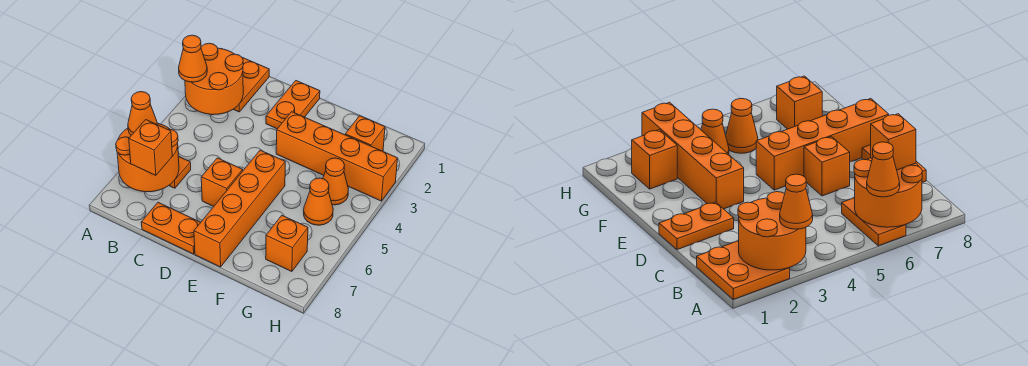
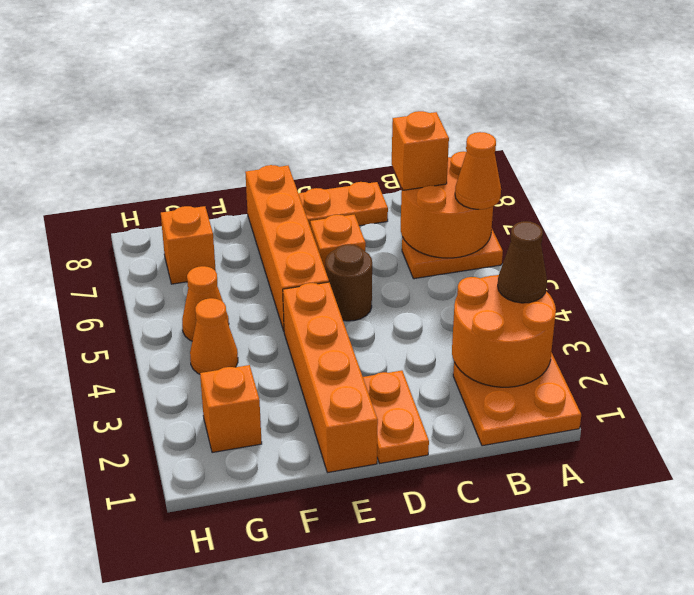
orange 1x1 cone [179,35,207,82] -> brown 1x1 cone [498,221,547,303]
none -> brown 1x1 round brick [326,244,372,321]
orange 1x4 brick [276,112,398,201] -> orange 1x4 brick turned to [283,282,378,473]

